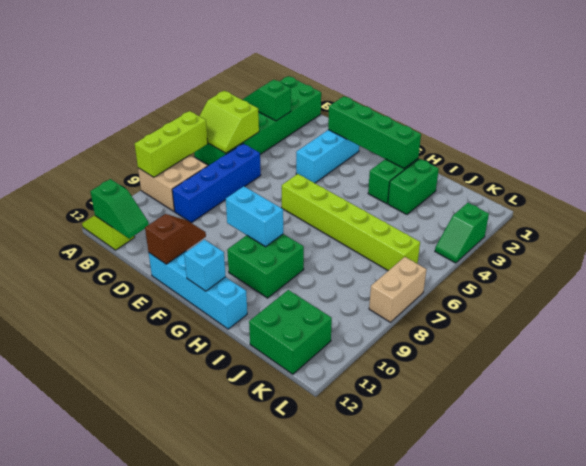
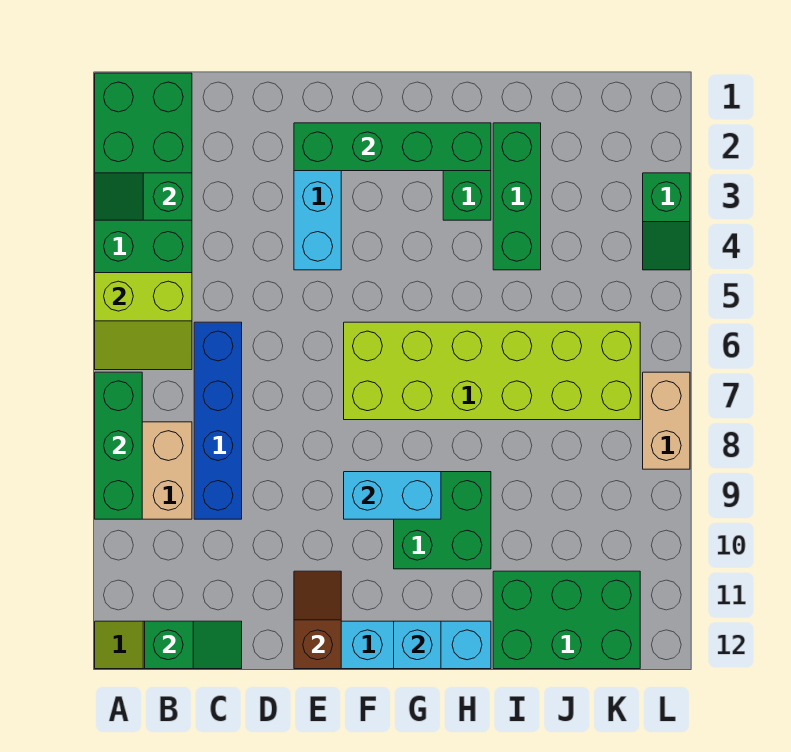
lime 1x3 brick [135,111,208,177] -> green 1x3 brick [95,372,142,519]
lime 1x6 brick [282,174,420,271] -> lime 2x6 brick [344,322,640,420]
green 1x2 brick [388,159,439,215] -> green 1x3 brick [493,123,541,270]
green 2x2 brick [249,290,332,374] -> green 2x3 brick [493,571,640,669]

